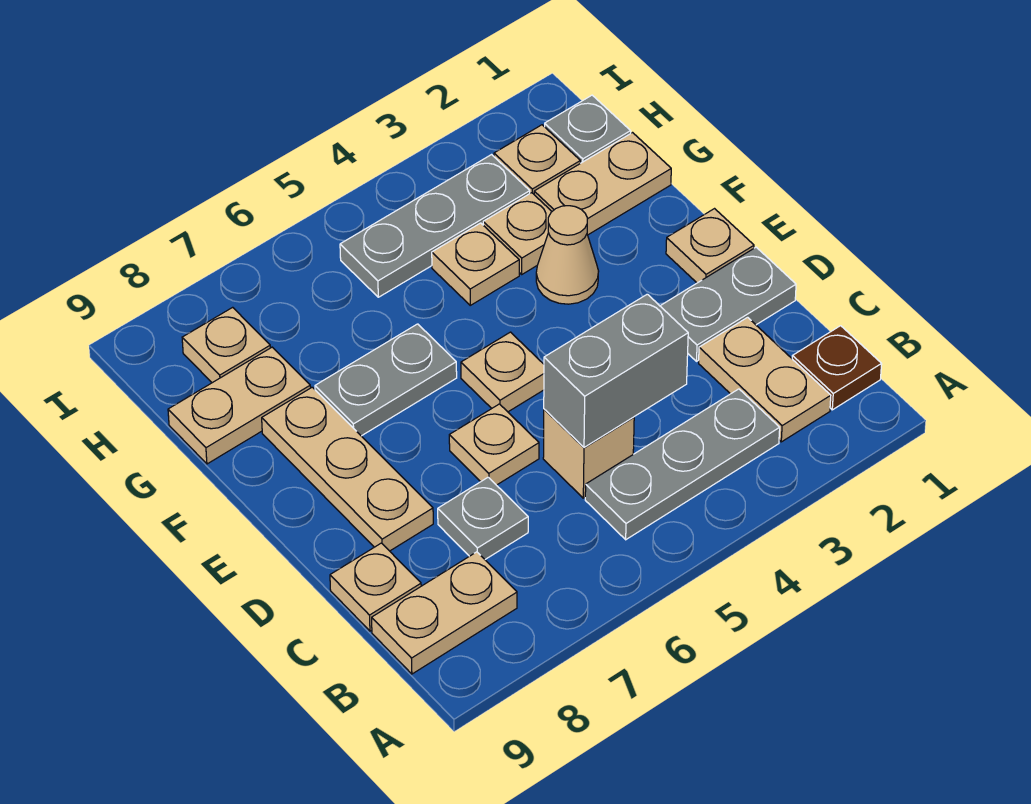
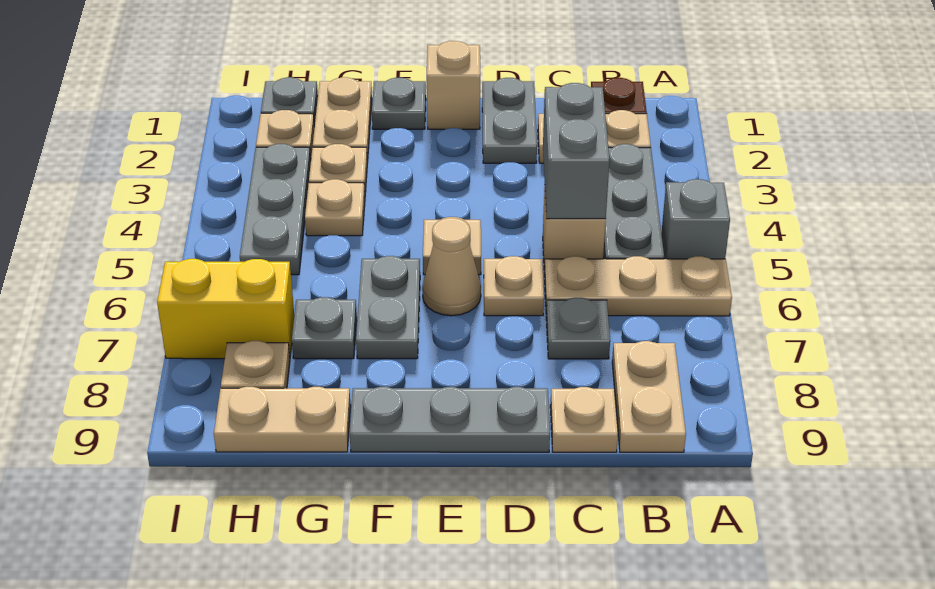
none -> grey 1x1 brick [661,179,730,259]
tan 1x3 plate [262,387,433,551] -> tan 1x3 plate moved to [544,256,732,316]
none -> grey 1x3 plate [350,387,550,452]
tan 1x1 plate [666,209,754,283] -> tan 1x1 brick [427,41,480,129]
none -> grey 1x1 plate [372,78,426,129]
tan 1x1 cone [536,206,599,304] -> tan 1x1 cone moved to [422,218,481,316]
none -> grey 1x1 plate [292,297,357,359]
tan 1x2 plate [168,347,311,464] -> tan 1x2 plate turned to [214,387,351,452]
none -> yellow 1x2 brick [157,259,294,359]

